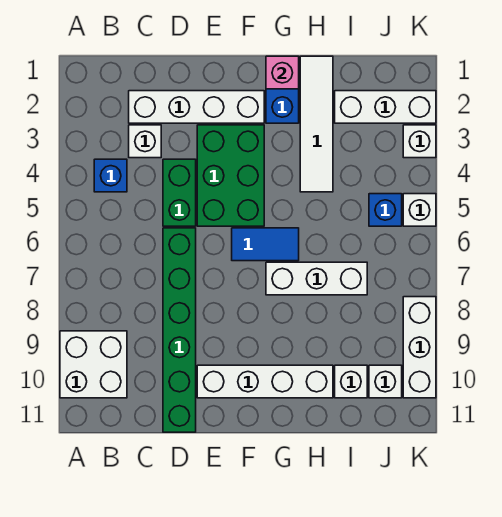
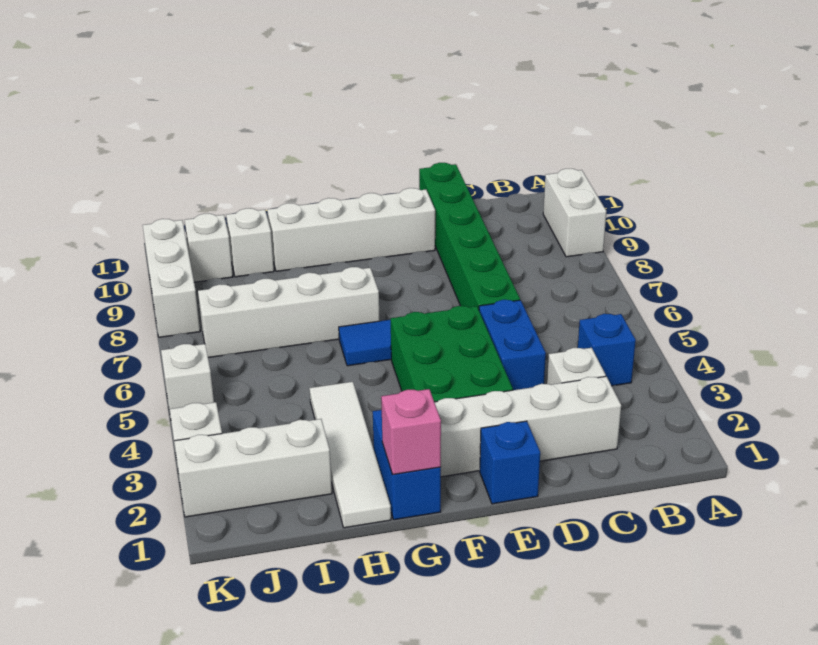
white 2x2 brick [60,331,127,398] -> white 1x2 brick [543,169,606,257]
green 1x2 brick [163,159,196,226] -> blue 1x2 brick [479,300,546,390]
white 1x3 brick [266,262,367,295] -> white 1x4 brick [198,267,380,358]
blue 1x1 brick [369,194,402,226] -> blue 1x1 brick moved to [480,421,540,504]

